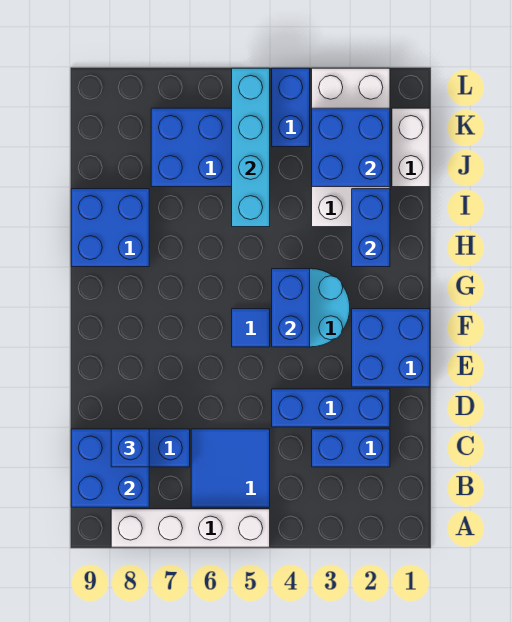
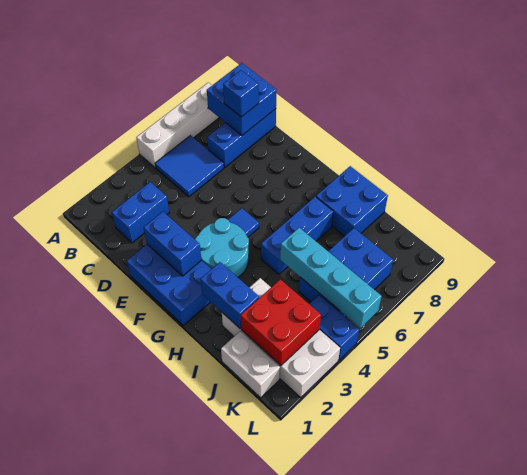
blue 1x3 brick [272,389,390,427] -> blue 1x3 brick moved to [261,197,333,274]
blue 2x2 brick [352,309,430,387] -> blue 2x3 brick [127,244,211,325]
blue 1x2 brick [272,269,310,347] -> blue 1x2 brick moved to [144,212,201,276]
blue 2x2 brick [312,108,390,187] -> red 2x2 brick [241,279,321,366]

